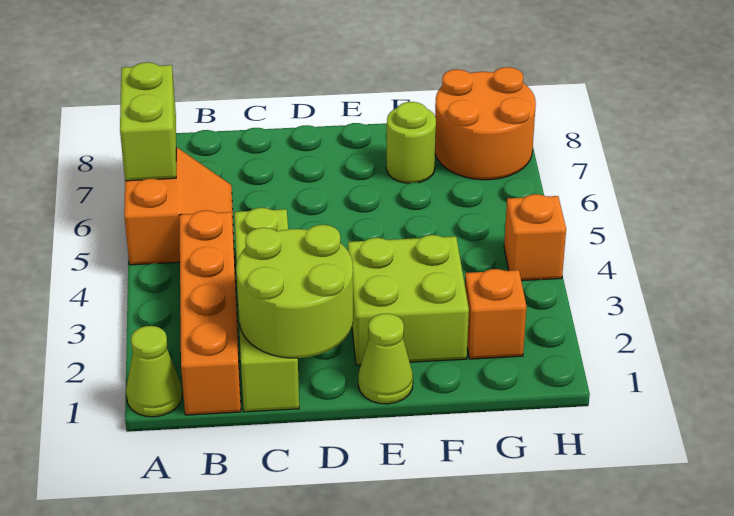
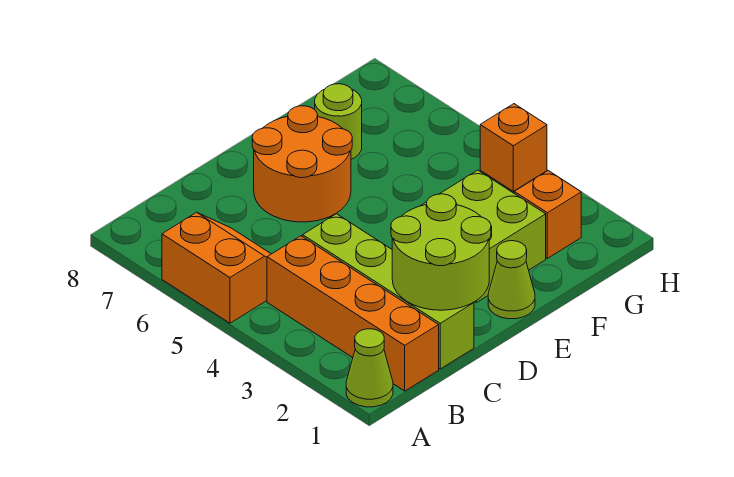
lime 1x2 brick [120,62,176,181] -> none
orange 2x2 round brick [435,67,536,180] -> orange 2x2 round brick moved to [252,106,352,222]

